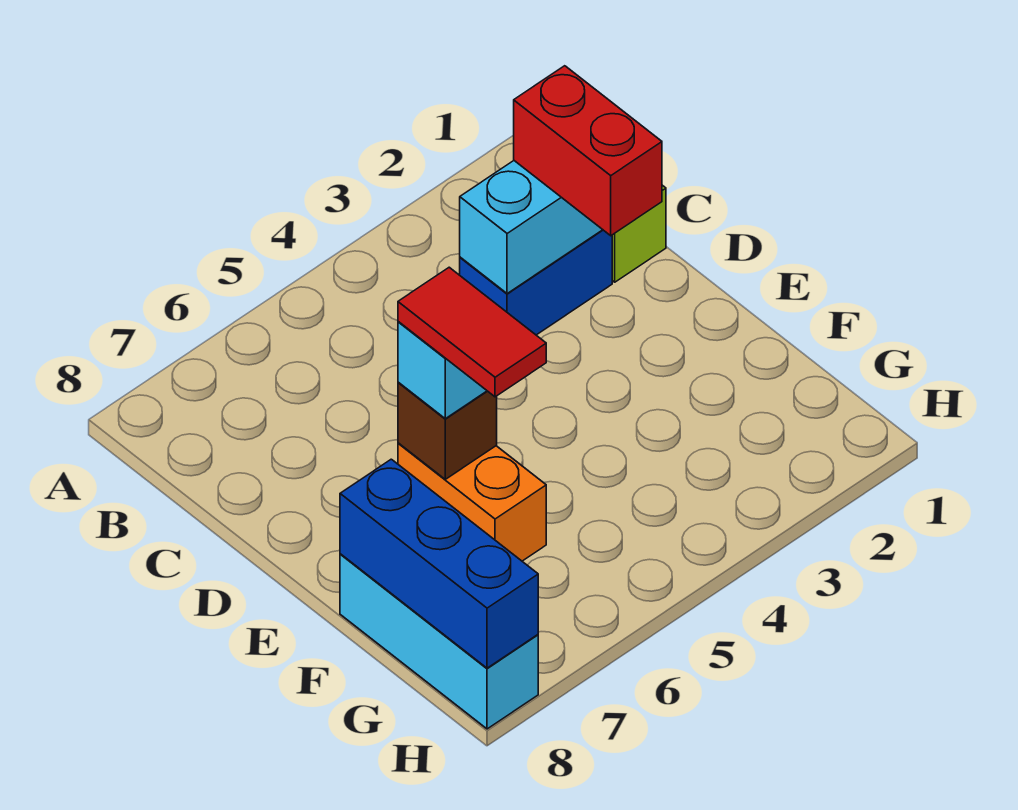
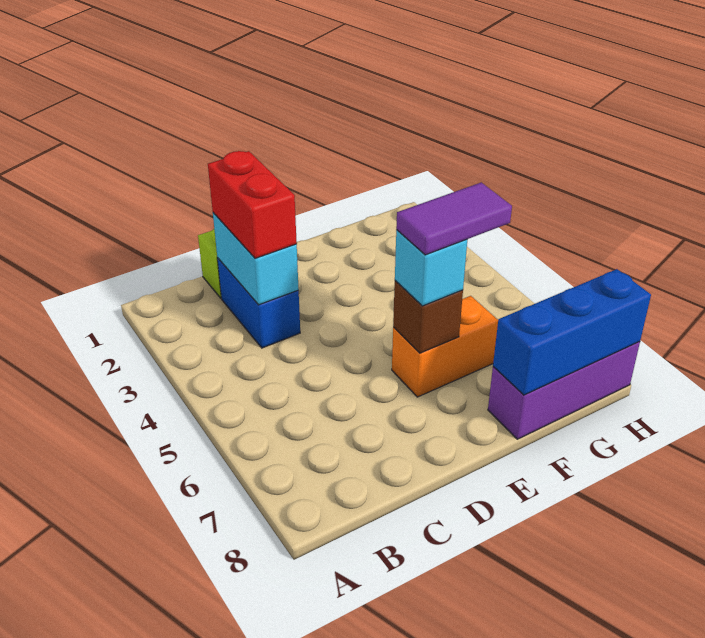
red 1x2 brick [514,66,662,236] -> red 1x2 brick turned to [208,151,297,258]
red 1x2 tile [398,267,546,397] -> purple 1x2 tile [396,182,512,255]
cyan 1x3 brick [340,554,538,729] -> purple 1x3 brick [488,342,640,439]

